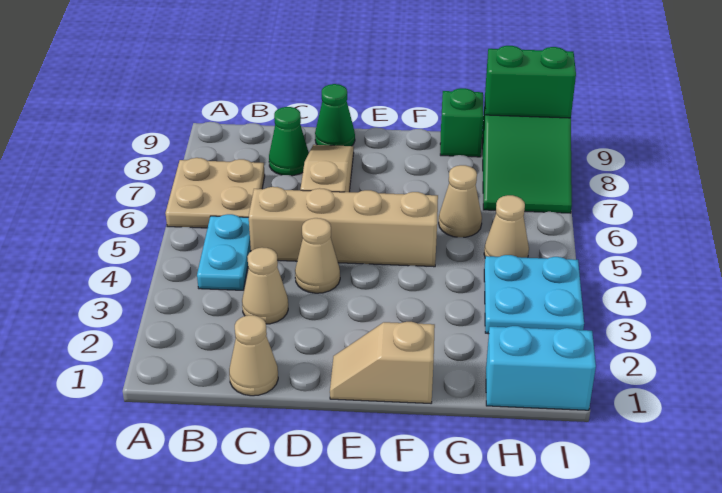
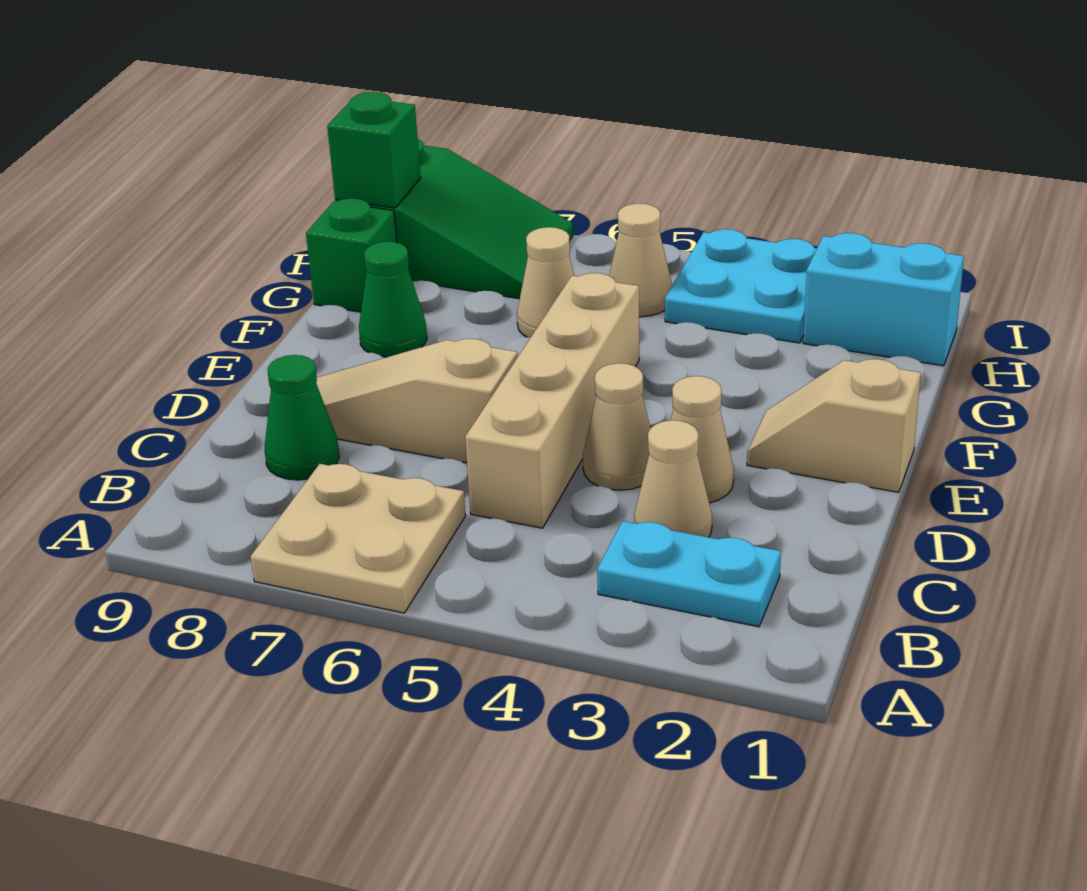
cyan 1x2 plate [197,214,251,290] -> cyan 1x2 plate moved to [597,521,781,627]
tan 1x1 cone [229,315,278,396] -> tan 1x1 cone moved to [671,376,734,503]
green 1x1 cone [315,84,355,146] -> green 1x1 cone moved to [359,242,427,357]
tan 1x2 slope [330,322,435,403] -> tan 1x2 slope turned to [747,359,921,492]
cyan 1x2 brick [486,326,596,410] -> cyan 1x2 brick turned to [803,233,964,366]
green 1x2 brick [485,46,576,118] -> green 1x1 brick [327,92,421,208]

